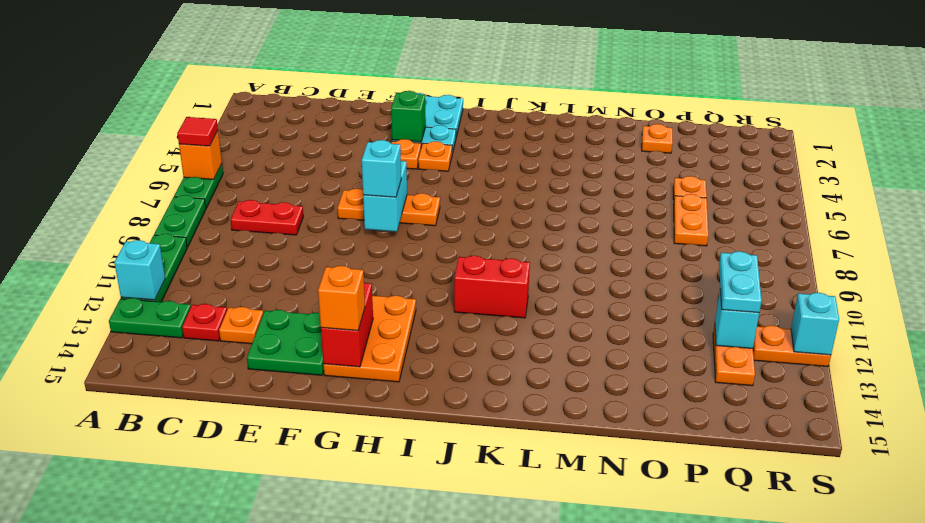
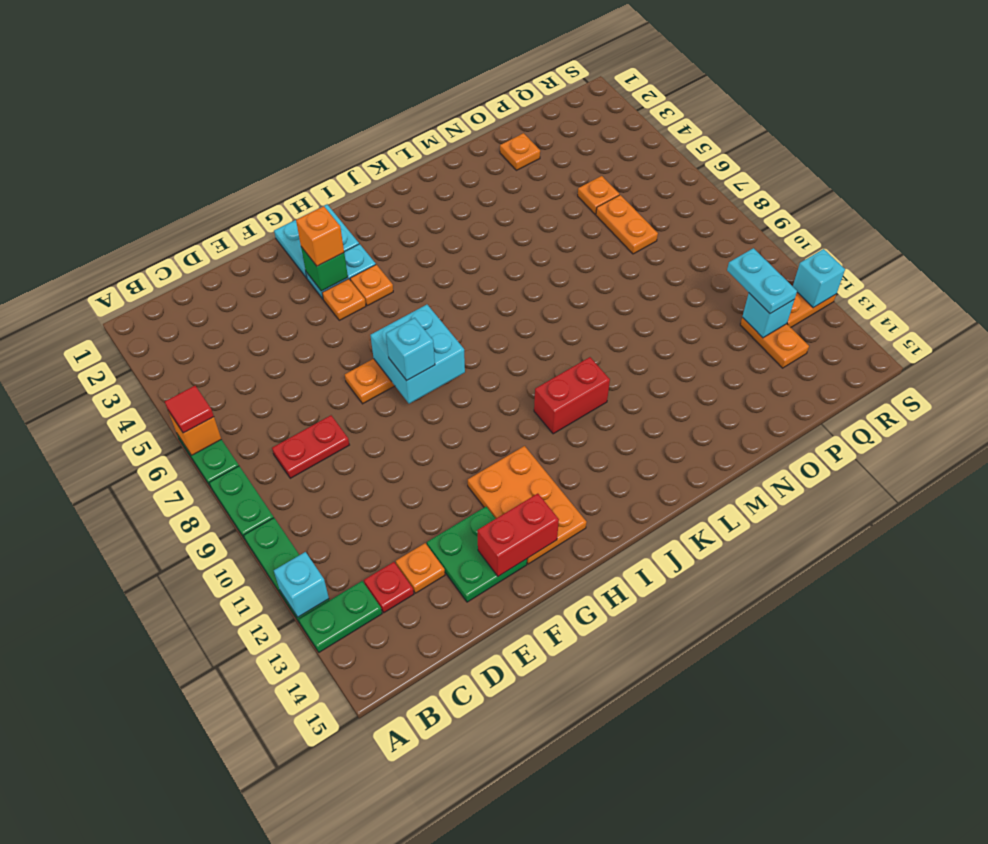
cyan 1x2 brick [363,161,407,232] -> cyan 2x2 brick [370,305,465,404]
red 1x2 brick [321,283,373,367] -> red 1x2 brick turned to [477,494,559,576]
orange 1x1 brick [318,266,365,331] -> orange 1x1 brick moved to [296,206,344,266]

